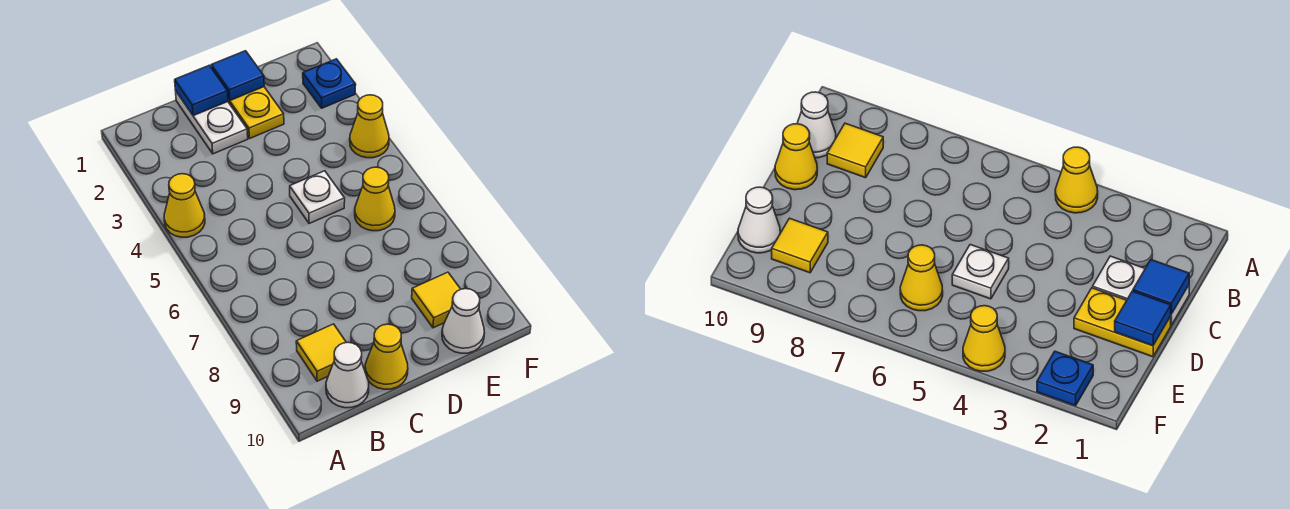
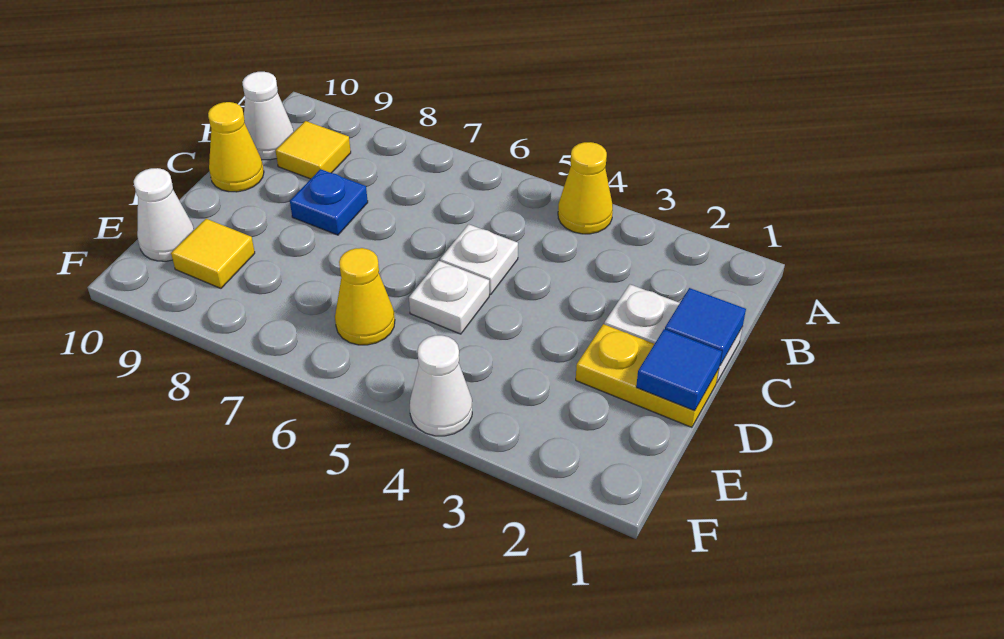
none -> white 1x1 plate [440,224,518,295]
blue 1x1 plate [303,59,356,108] -> blue 1x1 plate moved to [290,169,368,235]
yellow 1x1 cone [350,95,389,158] -> white 1x1 cone [410,335,472,436]

